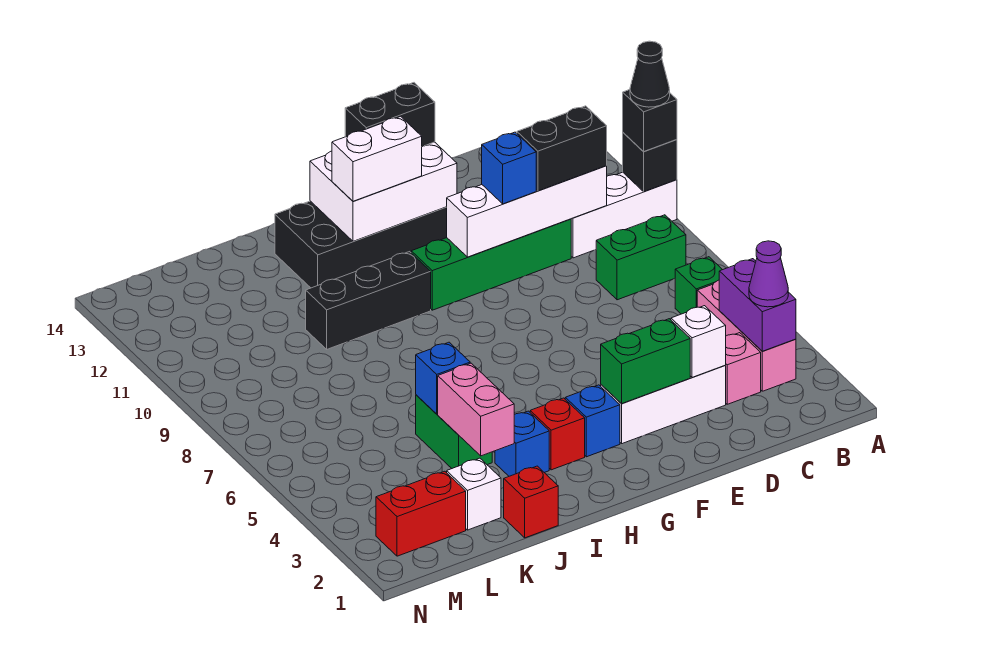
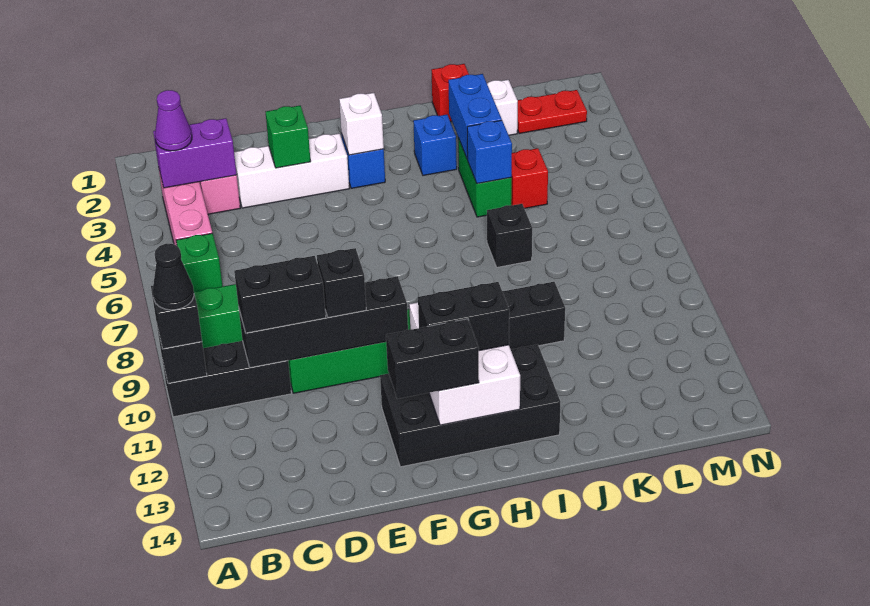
white 1x3 brick [571,172,677,258] -> black 1x3 brick [162,341,291,417]
purple 1x2 brick [719,259,796,351] -> purple 1x2 brick turned to [153,118,237,188]
white 1x4 brick [447,166,607,257] -> black 1x4 brick [239,276,408,368]
white 1x1 brick [671,306,726,378] -> white 1x1 brick moved to [339,93,384,155]
green 1x2 brick [601,319,690,404] -> green 1x1 brick [266,106,311,168]
blue 1x1 brick [482,132,536,204] -> black 1x1 brick [317,248,366,318]
white 2x3 brick [310,142,457,242] -> white 2x3 brick turned to [409,302,520,425]
white 1x2 brick [332,116,422,201] -> black 1x2 brick [418,282,509,351]
red 1x1 brick [530,398,585,470] -> red 1x1 brick moved to [511,148,548,208]
pink 1x2 brick [438,363,514,456] -> blue 1x2 brick [448,74,502,159]
none -> black 1x1 brick [487,204,532,267]
red 1x2 brick [376,471,466,556] -> red 1x2 plate [518,90,587,134]

